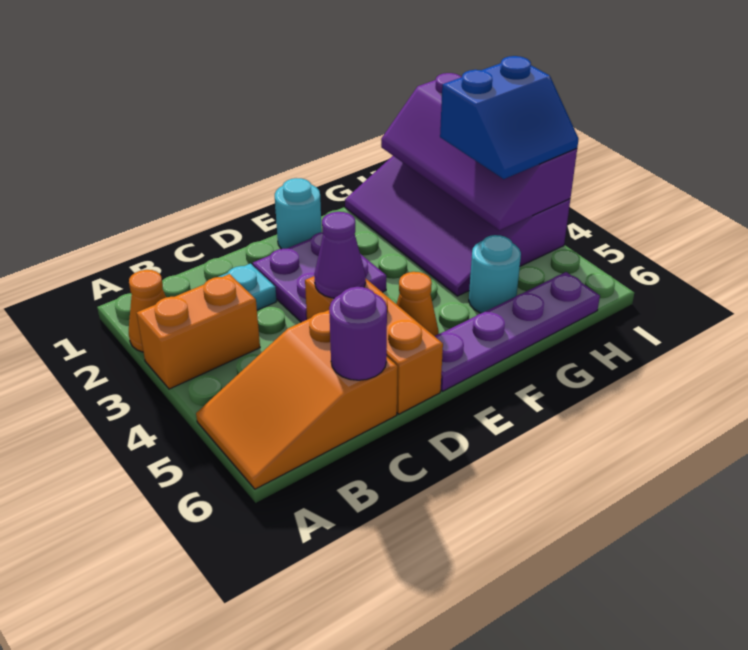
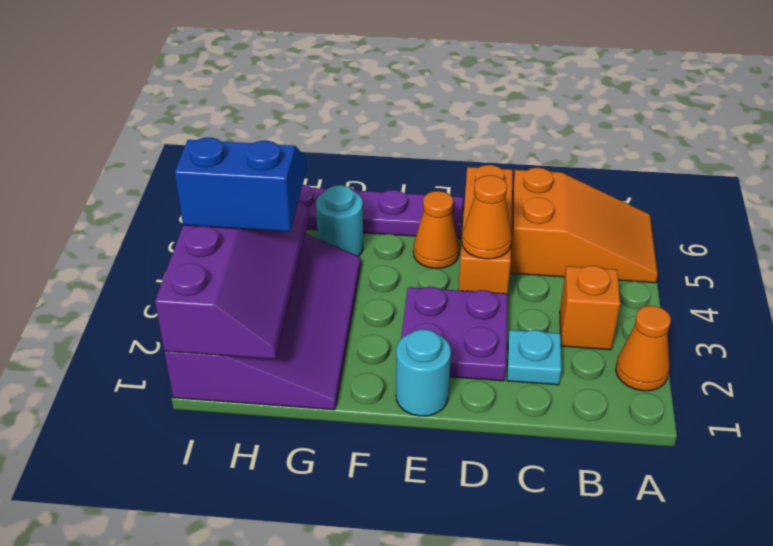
orange 1x2 brick [137,274,260,389] -> orange 1x1 brick [560,265,620,350]
purple 1x1 round brick [329,287,387,380] -> none
purple 1x1 cone [314,212,366,298] -> orange 1x1 cone [462,175,512,259]

